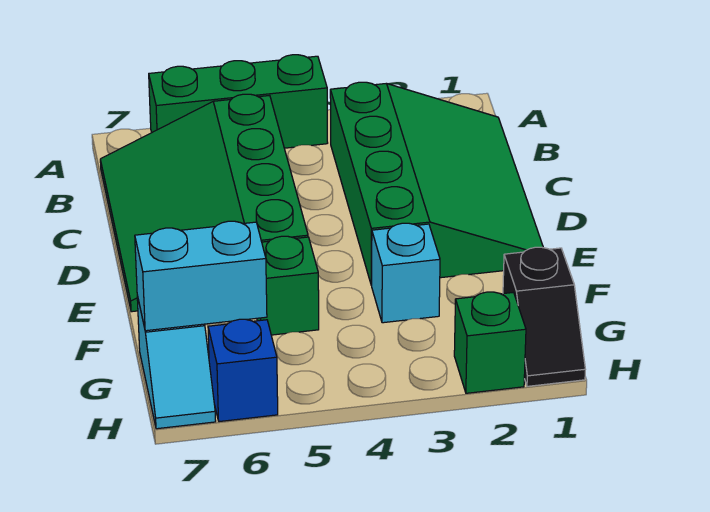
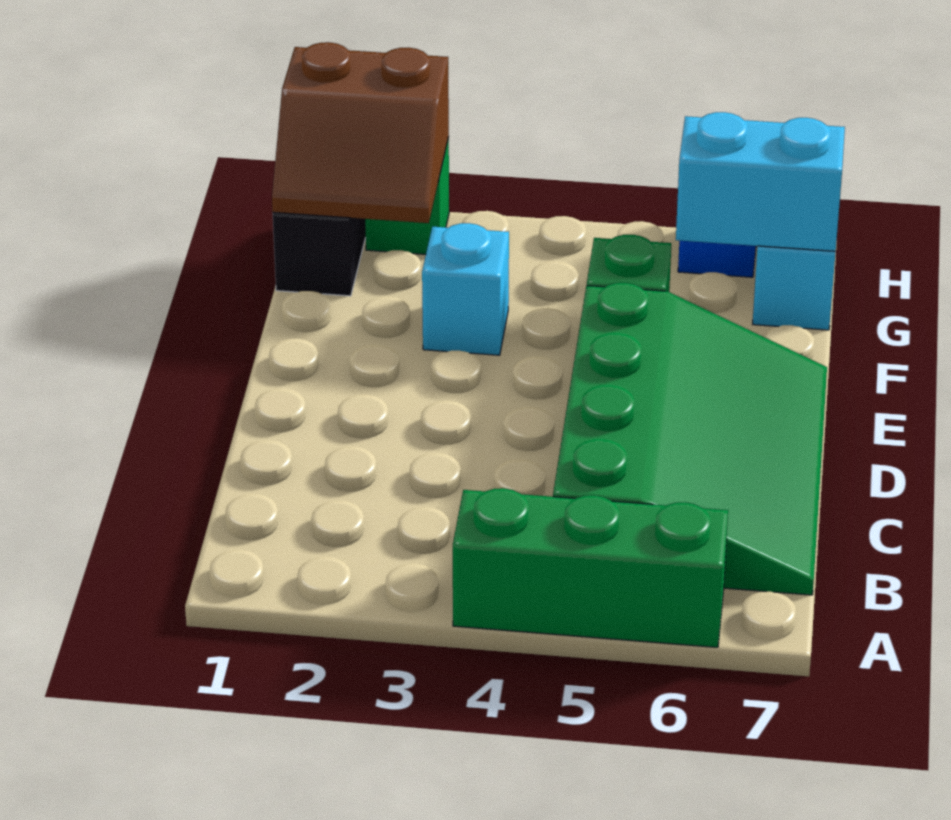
green 3x4 slope [330,82,543,285] -> none
none -> brown 2x2 slope [272,42,449,223]

